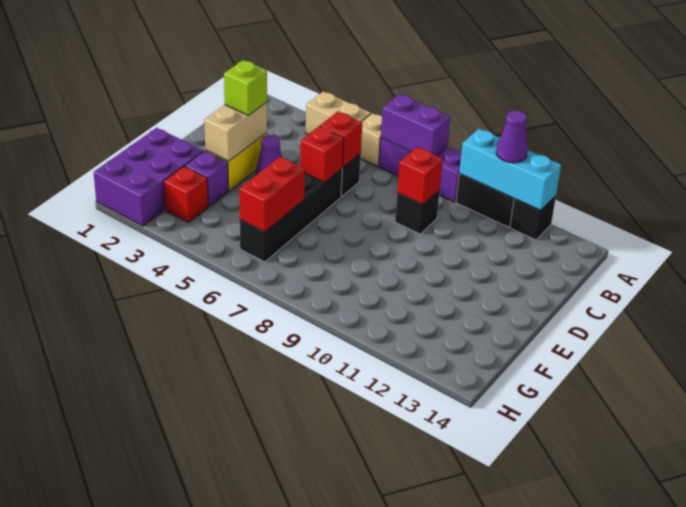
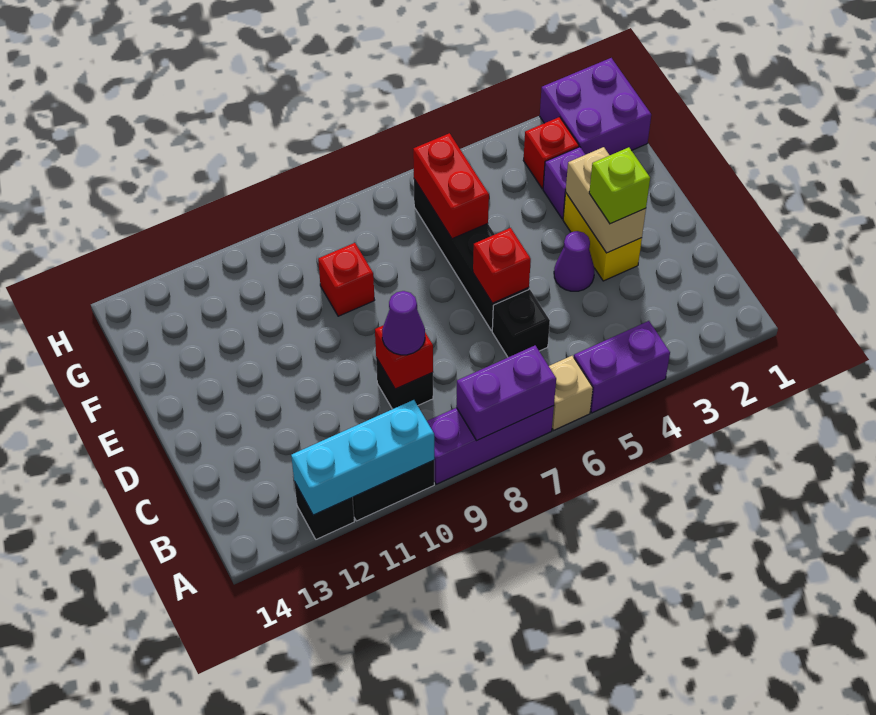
tan 1x2 brick [306,91,371,134] -> purple 1x2 brick [574,321,670,413]
purple 1x1 cone [496,110,528,163] -> purple 1x1 cone moved to [382,291,425,355]
red 1x1 brick [320,111,362,167] -> red 1x1 brick moved to [318,243,375,316]
purple 2x3 brick [94,128,203,226] -> purple 2x2 brick [540,58,651,155]

